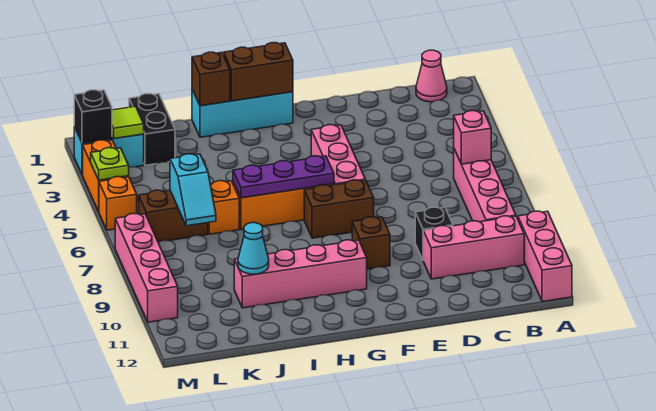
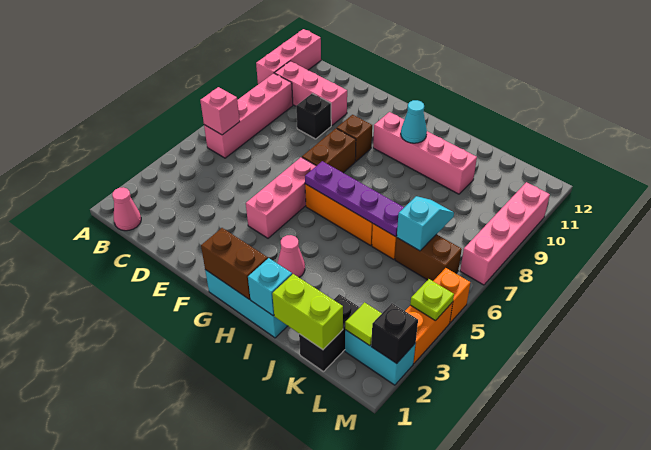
brown 1x2 brick [304,180,374,238] -> brown 1x2 brick turned to [302,128,356,173]
purple 1x3 plate [233,156,334,198] -> purple 1x4 plate [305,161,404,237]
none -> pink 1x1 cone [277,235,305,277]
brown 1x1 brick [192,52,230,106] -> cyan 1x1 brick [248,258,292,316]
none -> lime 1x2 brick [272,274,343,350]
cyan 1x1 cone [238,223,269,274] -> cyan 1x1 cone moved to [401,100,427,143]

